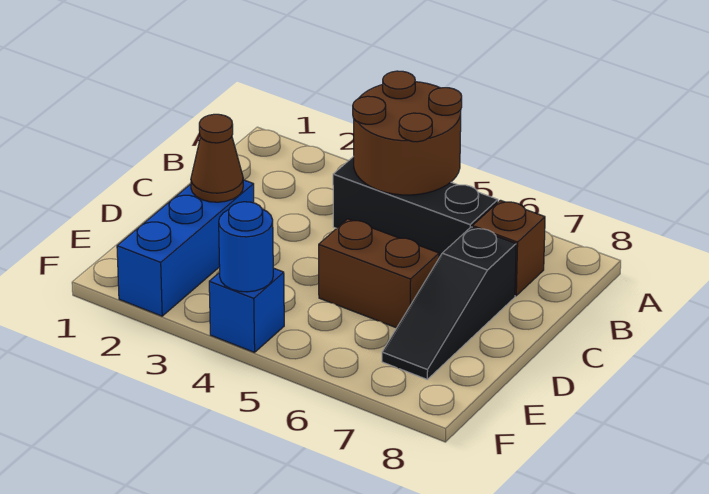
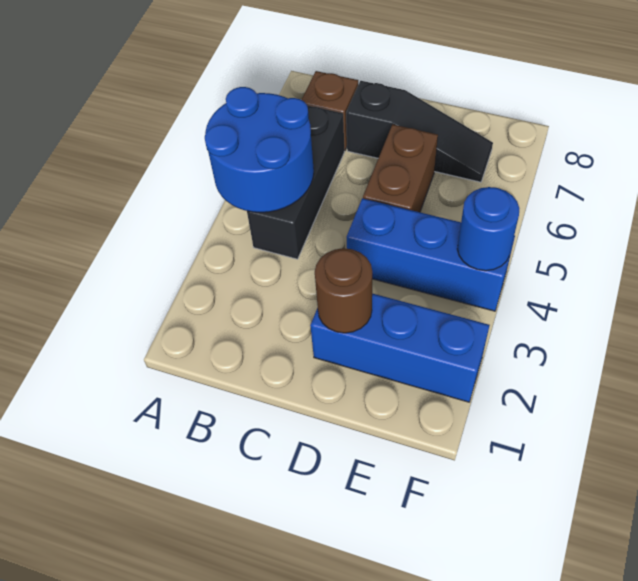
brown 2x2 round brick [353,71,462,195] -> blue 2x2 round brick [205,87,314,212]
brown 1x1 cone [191,114,243,202] -> brown 1x1 round brick [315,248,372,333]
blue 1x1 brick [209,268,284,352] -> blue 1x3 brick [347,198,515,311]

